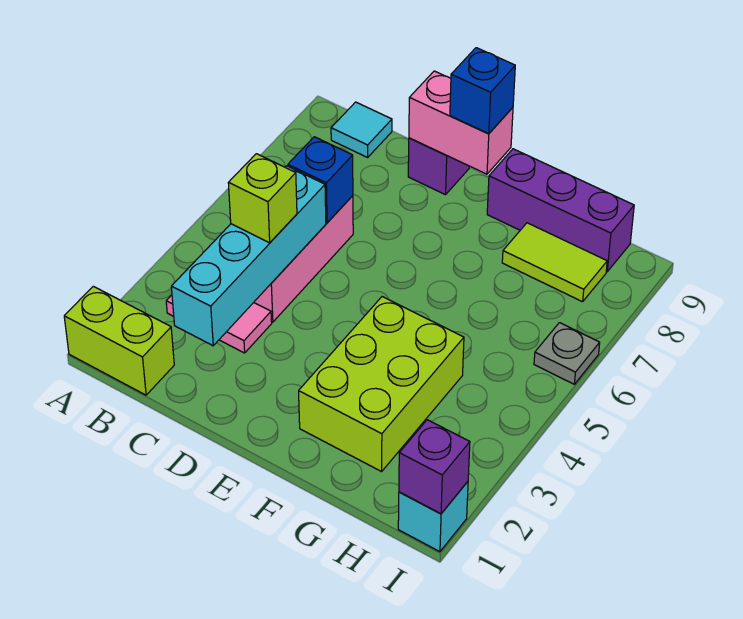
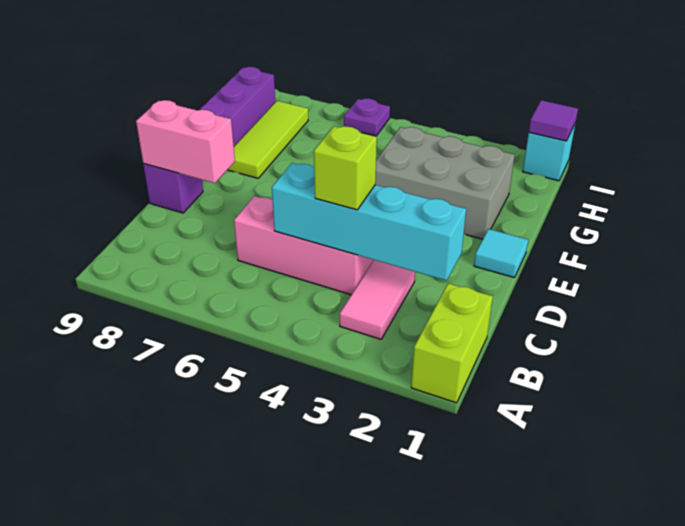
cyan 1x1 tile [331,102,392,157] -> cyan 1x1 tile moved to [474,229,528,277]
blue 1x1 brick [288,137,353,223] -> none
pink 1x2 brick [409,71,513,174] -> pink 1x2 brick turned to [136,100,235,183]
blue 1x1 brick [450,48,515,134] -> none
lime 2x3 brick [299,297,464,472] -> grey 2x3 brick [375,127,515,239]
lime 1x2 tile [502,223,607,302] -> lime 1x3 tile [228,101,308,178]
purple 1x1 brick [399,420,470,514] -> purple 1x1 tile [529,100,578,141]
grey 1x1 plate [534,323,600,384] -> purple 1x1 plate [344,99,390,136]

